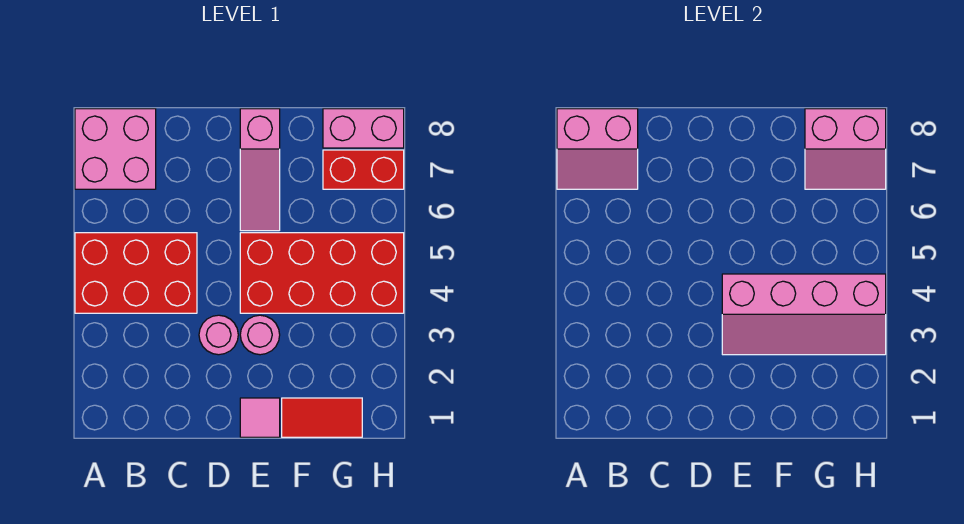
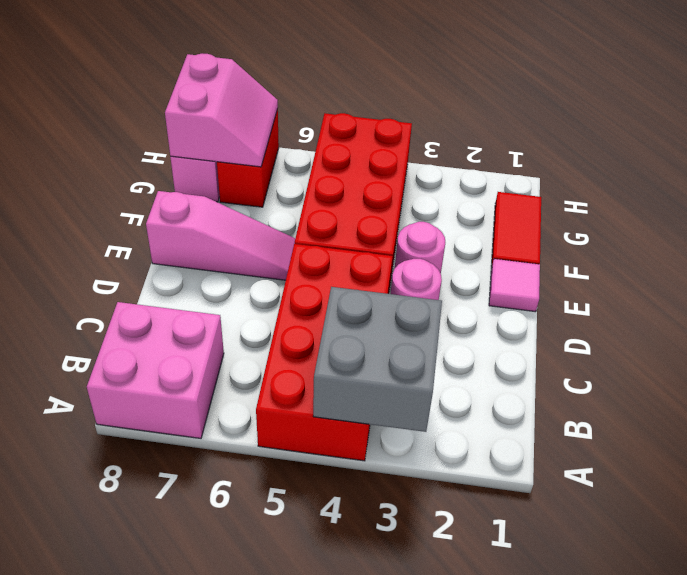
none -> grey 2x2 brick [313,287,442,432]
red 2x3 brick [75,233,197,313] -> red 2x4 brick [256,244,393,461]
pink 2x2 slope [557,109,638,189] -> none
pink 2x4 slope [722,274,886,355] -> none

